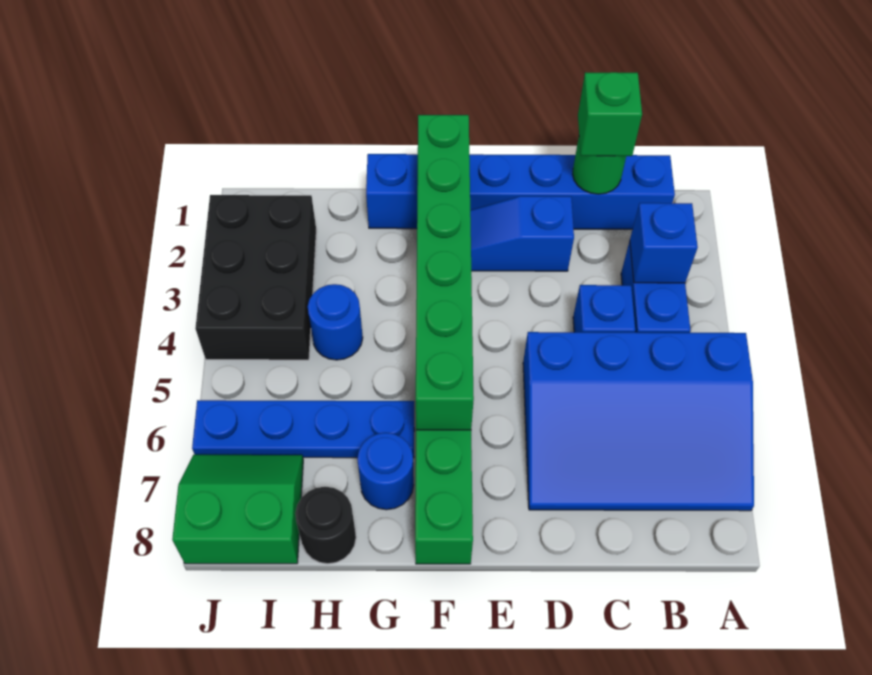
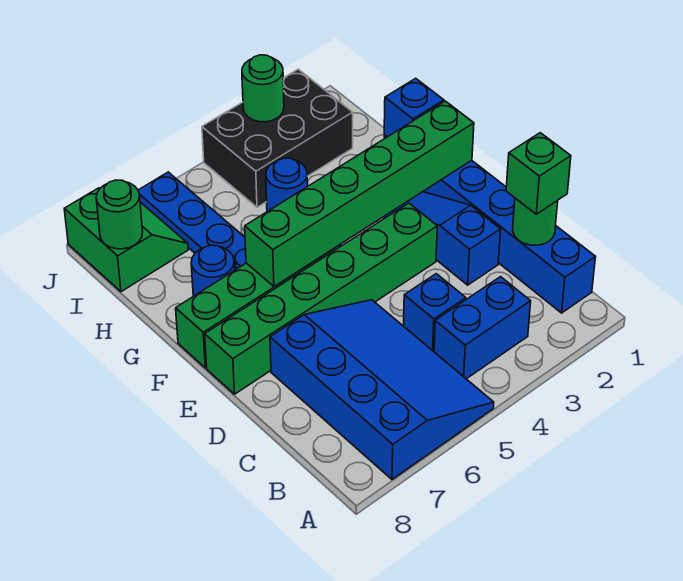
blue 3x4 slope [523,332,754,511] -> blue 3x4 slope turned to [270,300,494,479]
blue 1x1 brick [630,203,698,283] -> blue 1x1 brick moved to [384,78,444,137]
none -> green 1x6 brick [205,203,437,394]
black 1x1 round brick [295,487,356,564] -> none
none -> green 1x1 round brick [96,180,143,249]
none -> green 1x1 round brick [242,55,284,122]

